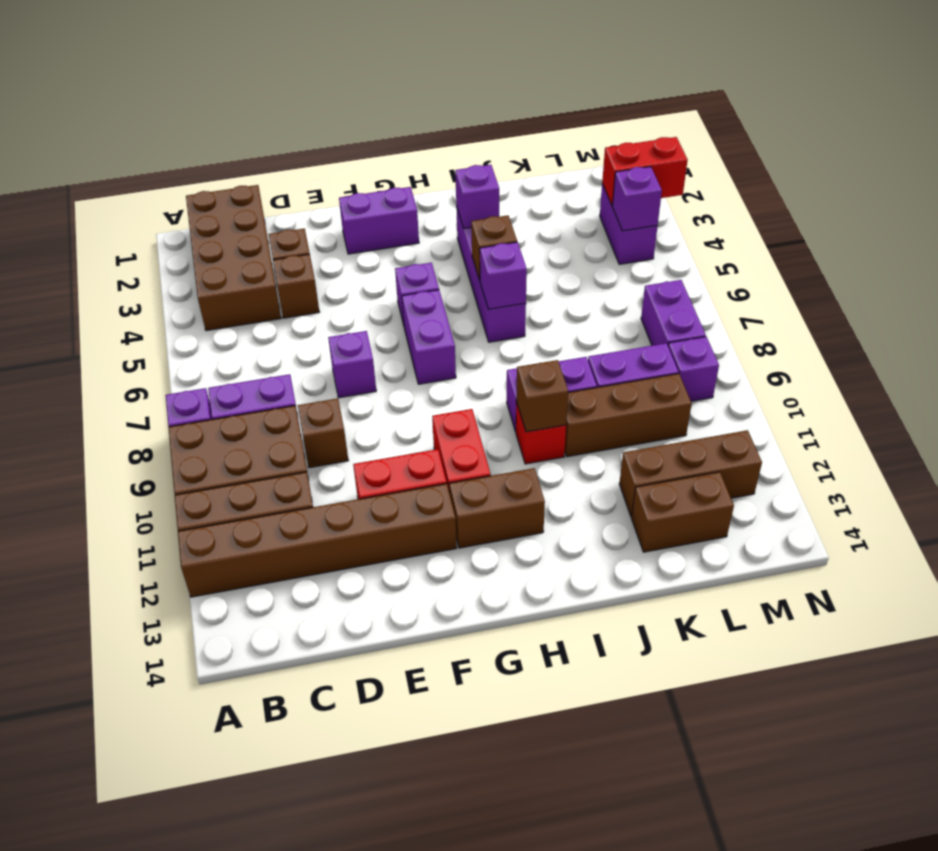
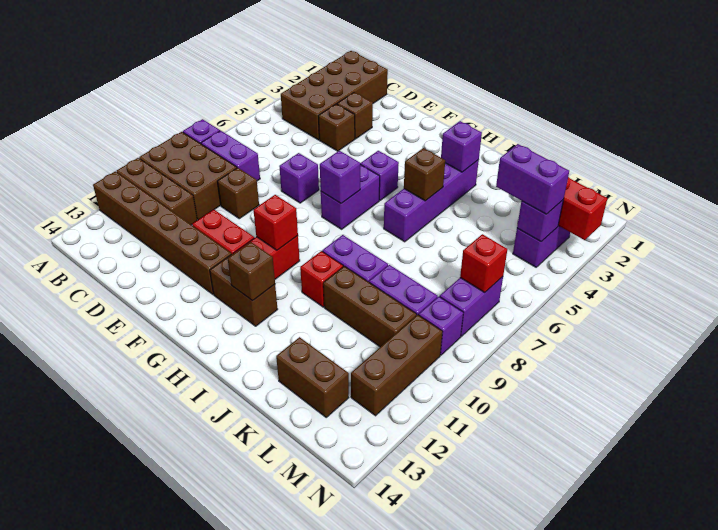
purple 1x2 brick [339,187,419,254] -> purple 1x2 brick moved to [496,144,569,214]
none -> red 1x1 brick [253,195,298,250]
purple 1x1 brick [480,242,527,309] -> purple 1x1 brick moved to [320,151,360,204]
brown 1x1 brick [516,360,568,432] -> brown 1x1 brick moved to [228,242,275,301]
brown 1x3 brick [619,430,762,517] -> brown 1x3 brick turned to [351,315,443,416]
none -> red 1x1 brick [460,234,507,292]

